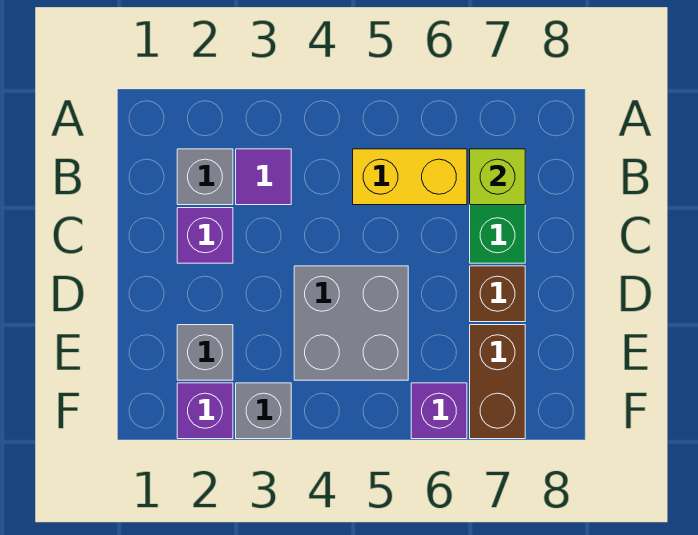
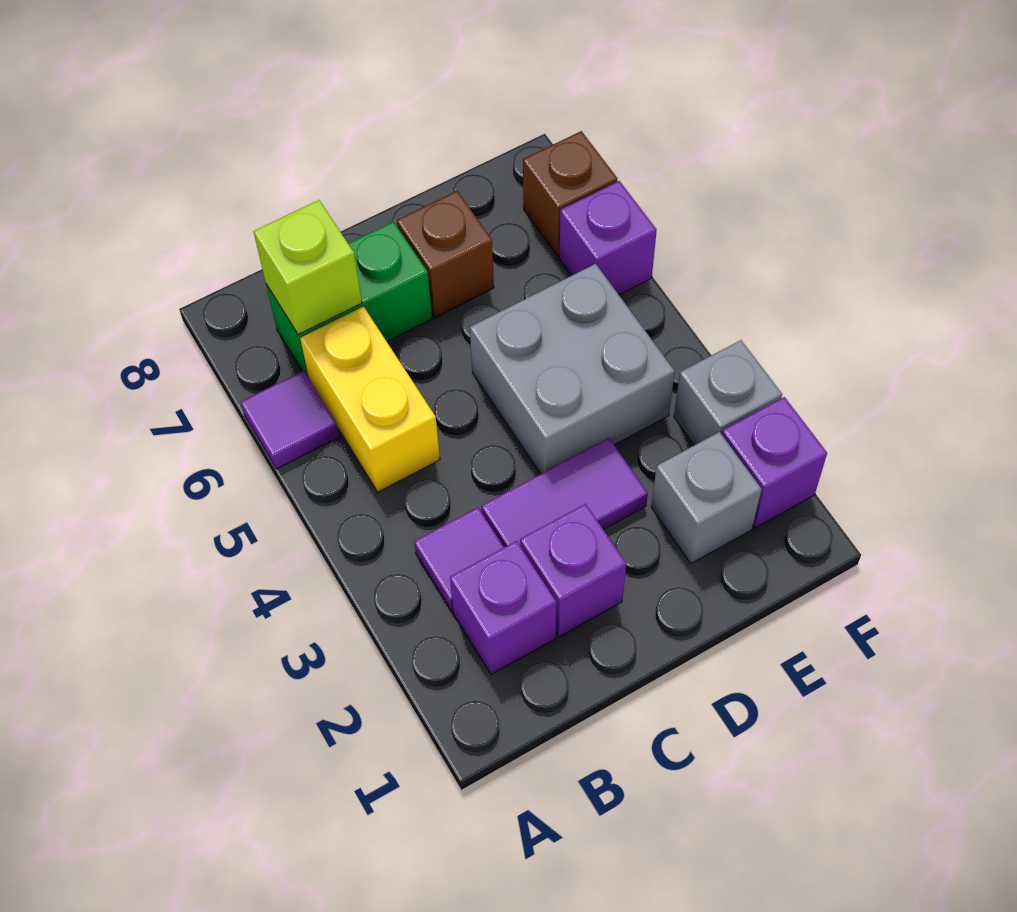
none -> purple 1x1 tile [241,371,339,469]
grey 1x1 brick [177,149,233,205] -> purple 1x1 brick [450,541,557,674]
none -> purple 1x2 tile [481,438,648,547]
brown 1x2 brick [470,325,525,439] -> brown 1x1 brick [523,131,618,256]

